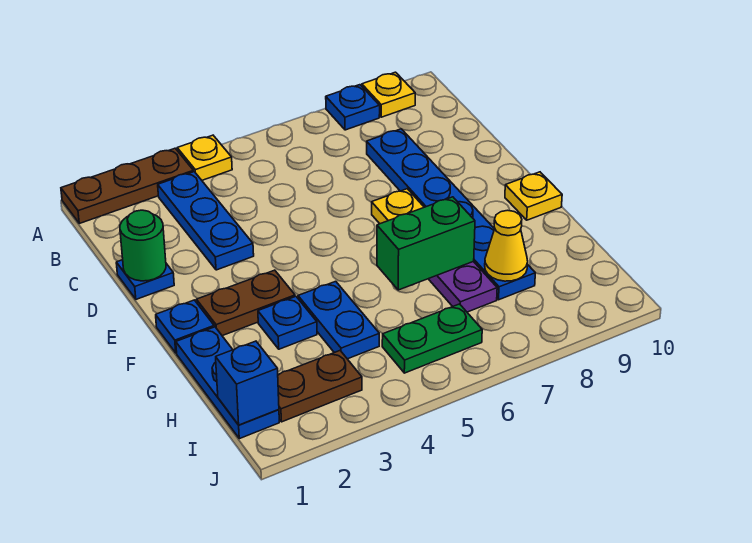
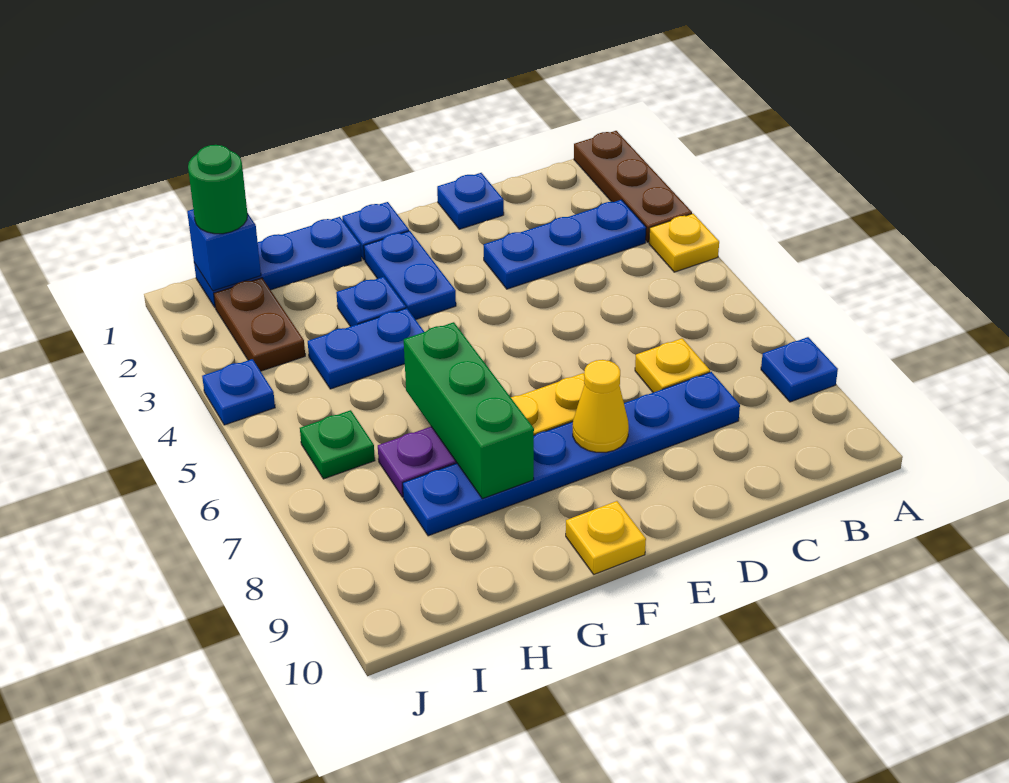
yellow 1x1 plate [362,72,415,117] -> yellow 1x1 plate moved to [635,338,710,393]
green 1x1 round brick [120,210,166,281] -> green 1x1 round brick moved to [188,145,248,234]
brown 1x2 plate [197,270,295,336] -> blue 1x2 plate [364,231,456,320]
green 1x2 brick [377,197,475,290] -> green 1x3 brick [404,322,534,499]
yellow 1x1 cone [485,210,528,281] -> yellow 1x1 cone moved to [573,360,629,452]
green 1x2 plate [382,304,482,373] -> green 1x1 plate [300,410,375,479]
none -> blue 1x1 plate [202,359,275,425]

